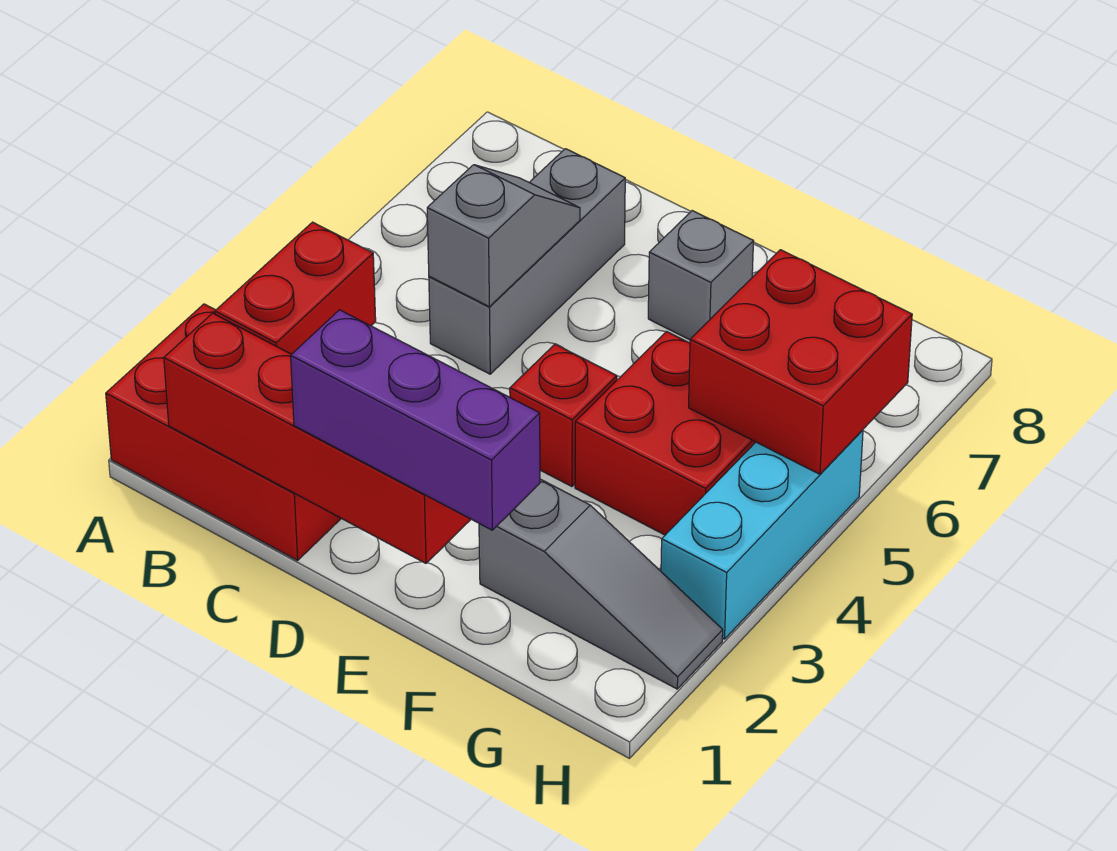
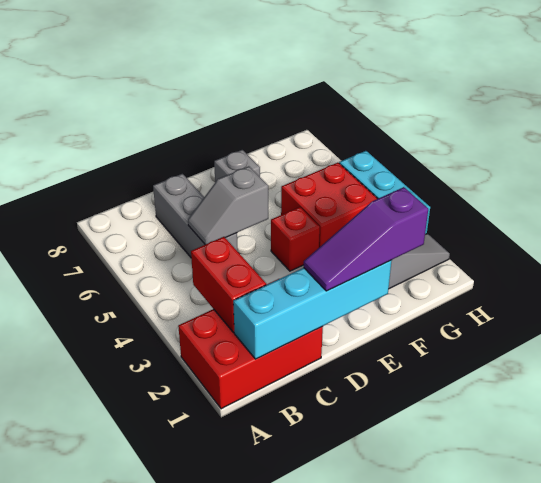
red 1x4 brick [164,313,471,563] -> cyan 1x4 brick [233,260,392,359]
grey 1x2 slope [427,165,580,307] -> grey 1x2 slope turned to [188,166,268,245]
purple 1x3 brick [291,310,540,530] -> purple 1x3 slope [304,187,428,291]
red 2x2 brick [689,250,912,474] -> none

